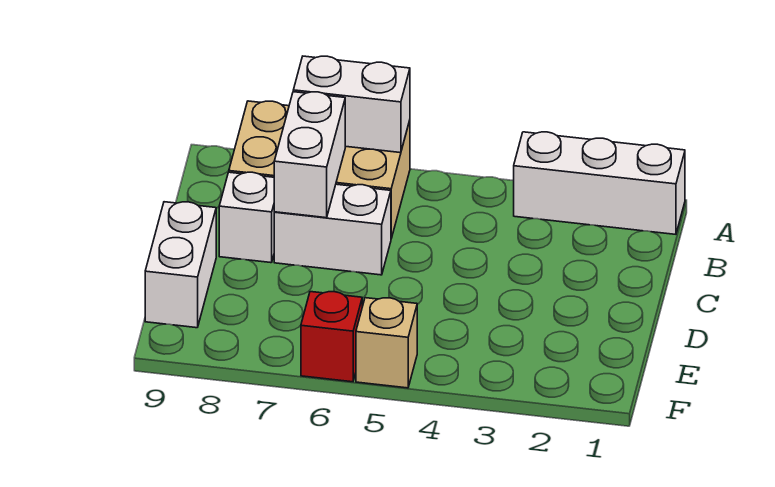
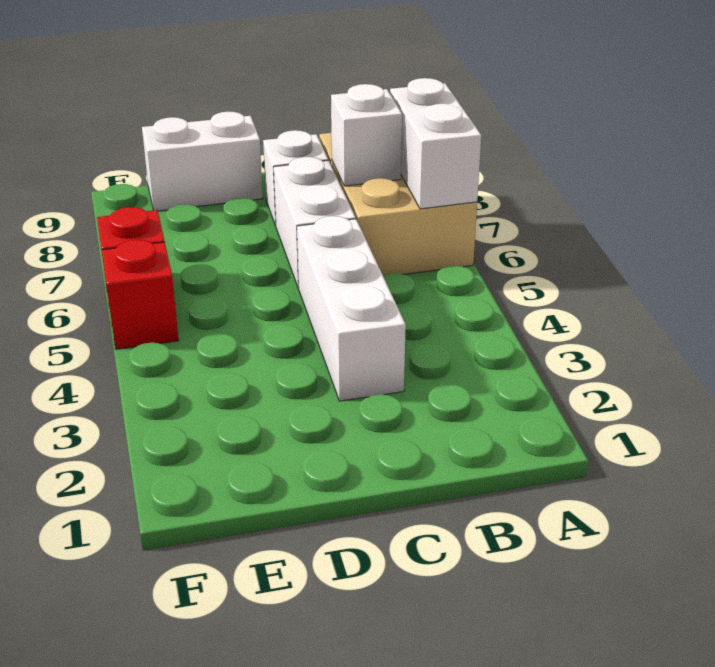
white 1x3 brick [514,132,685,234] -> white 1x3 brick moved to [297,216,406,401]
white 1x2 brick [274,92,345,218] -> white 1x1 brick [331,84,402,186]
tan 1x1 brick [356,298,417,388] -> red 1x1 brick [102,240,179,349]

